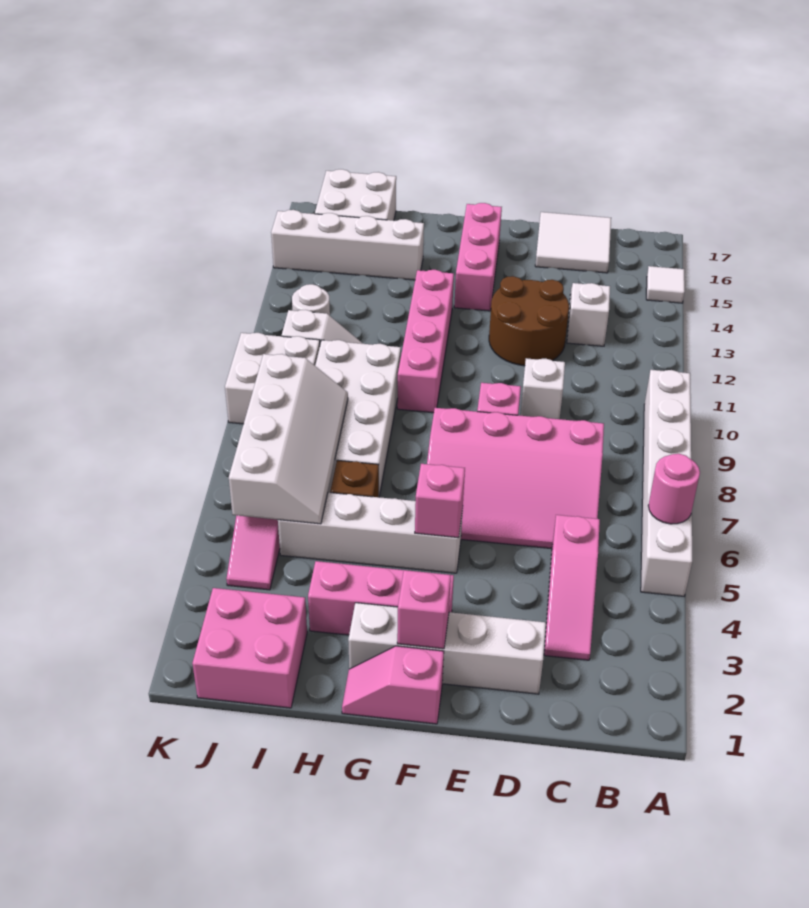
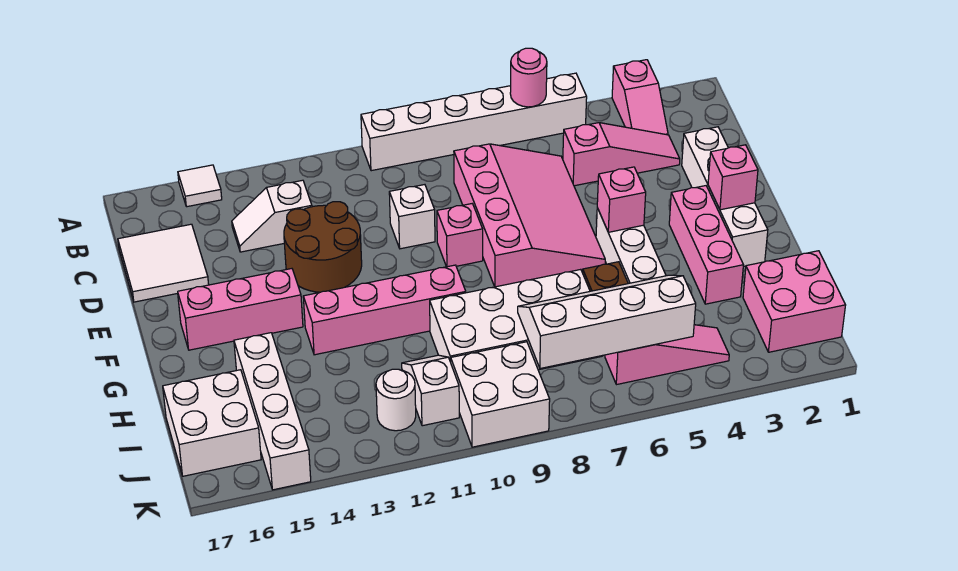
pink 1x2 slope [342,646,444,724] -> pink 1x2 slope moved to [612,60,668,135]

